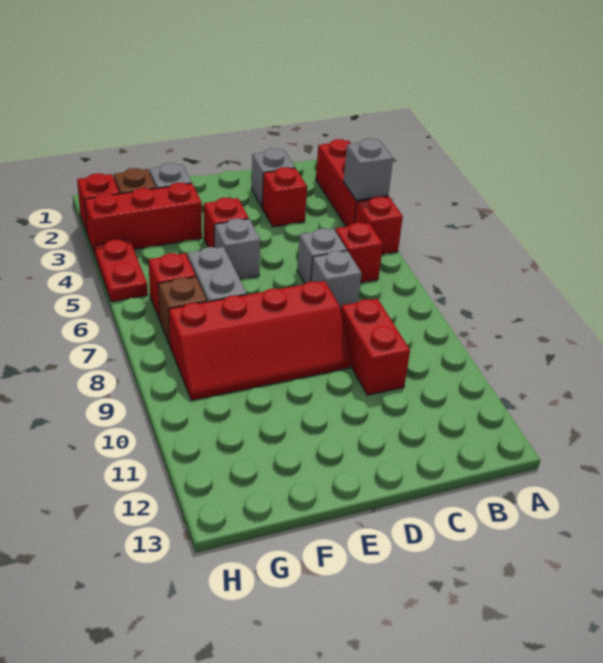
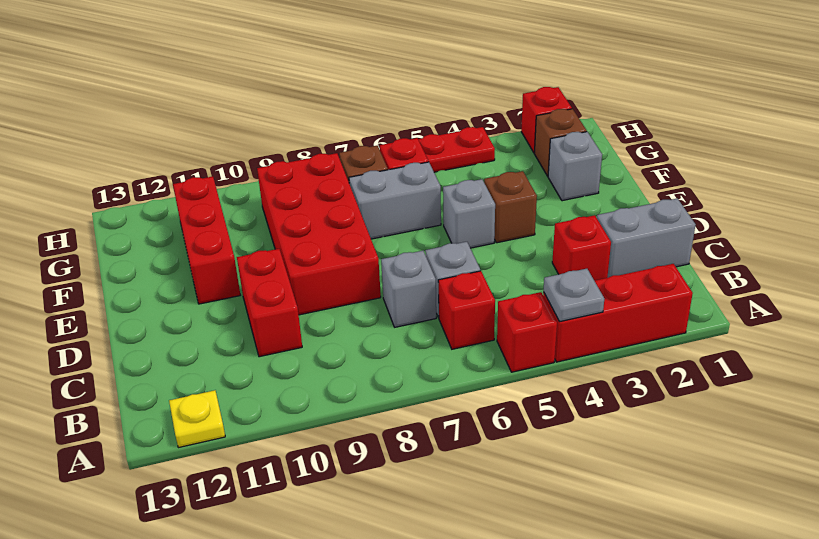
grey 1x1 brick [343,139,393,200] -> grey 1x1 plate [543,269,604,321]
none -> yellow 1x1 plate [169,390,225,448]
grey 1x1 brick [251,149,295,207] -> grey 1x2 brick [597,198,696,278]
red 1x2 brick [341,299,410,395] -> red 1x2 brick turned to [237,249,302,357]
red 2x4 slope [169,281,351,400] -> red 2x4 brick [257,153,381,315]
red 1x1 brick [204,198,249,247] -> brown 1x1 brick [484,171,537,243]
red 1x3 brick [84,183,202,255] -> red 1x3 brick moved to [173,176,240,304]

